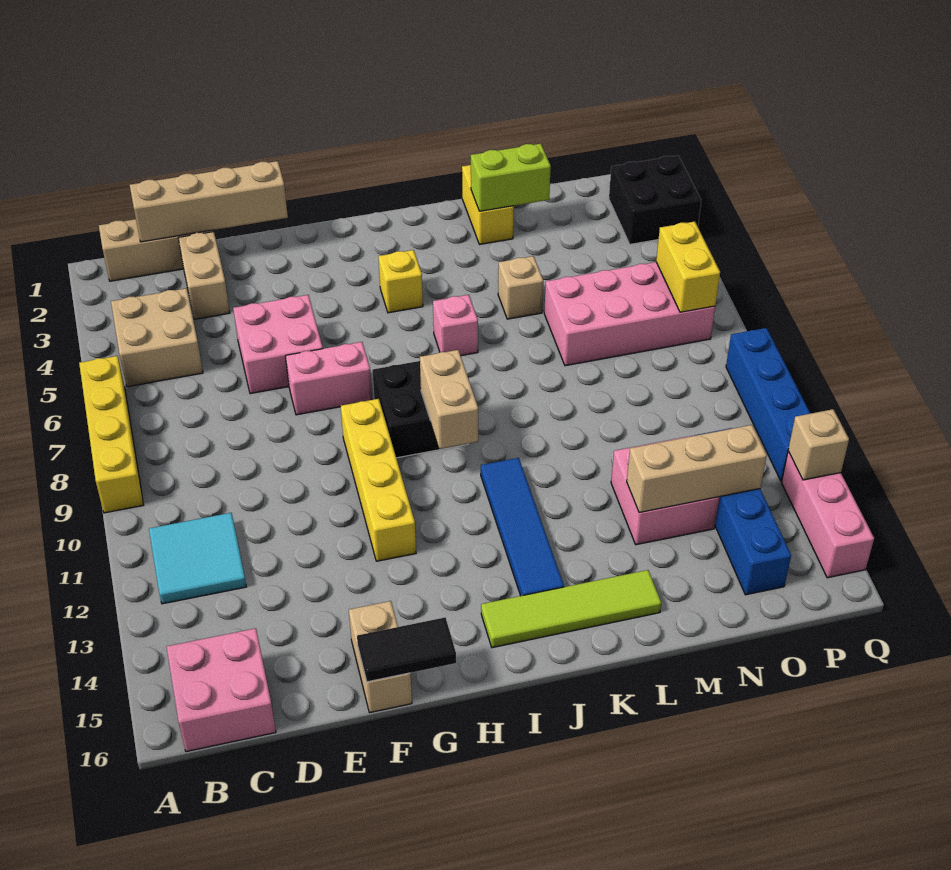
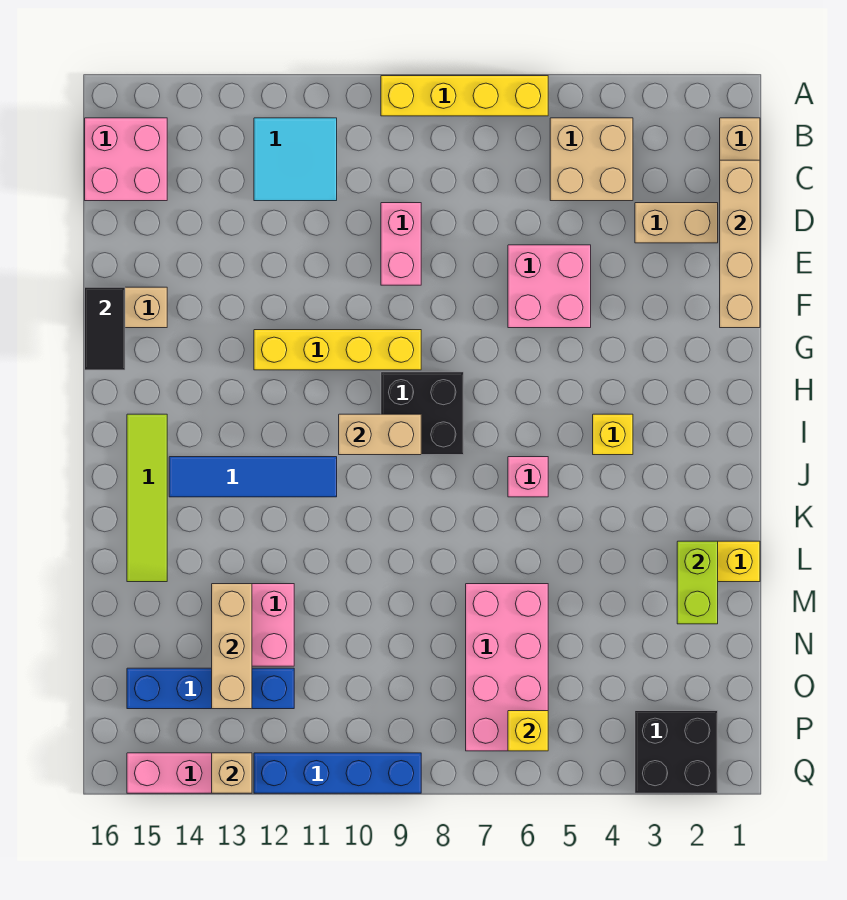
pink 1x2 brick [286,342,372,415] -> pink 1x2 brick moved to [381,203,421,285]
tan 1x1 brick [498,256,543,319] -> none
yellow 1x2 brick [656,222,720,312] -> yellow 1x1 brick [508,711,548,751]

